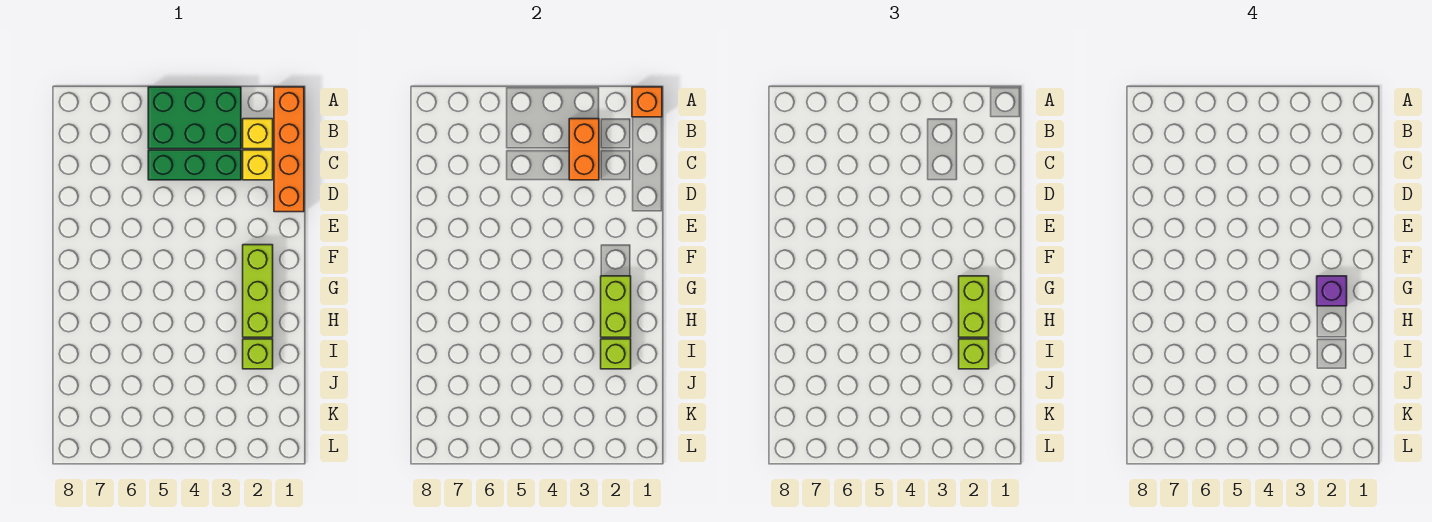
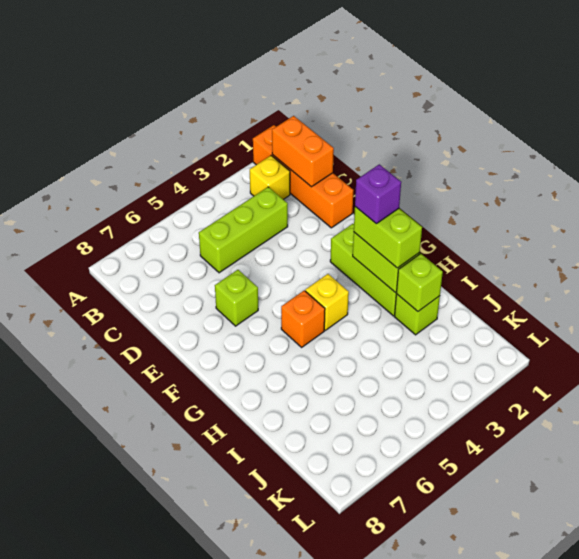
orange 1x1 brick [632,87,662,117] -> orange 1x1 brick moved to [281,290,325,347]
green 2x3 brick [148,87,241,149] -> none
orange 1x2 brick [569,119,599,180] -> orange 1x2 brick moved to [272,116,334,187]
yellow 1x1 brick [243,150,273,180] -> yellow 1x1 brick moved to [305,274,349,330]
green 1x3 brick [148,150,241,180] -> lime 1x3 brick [199,187,288,273]
lime 1x1 brick [959,339,989,369] -> lime 1x1 brick moved to [215,270,258,326]

